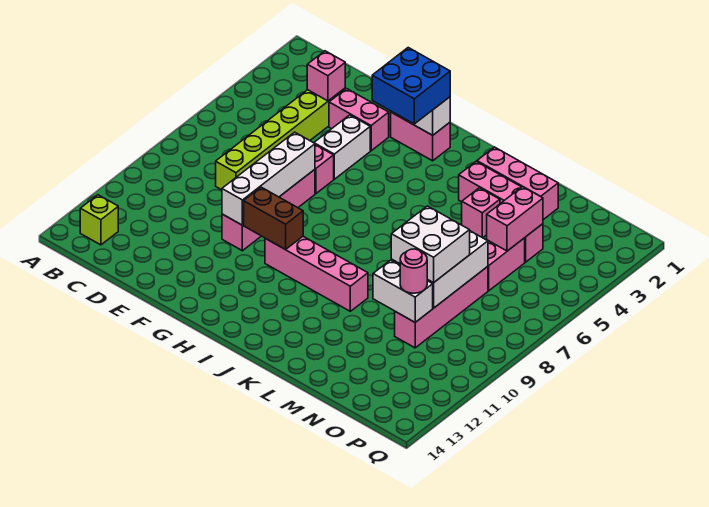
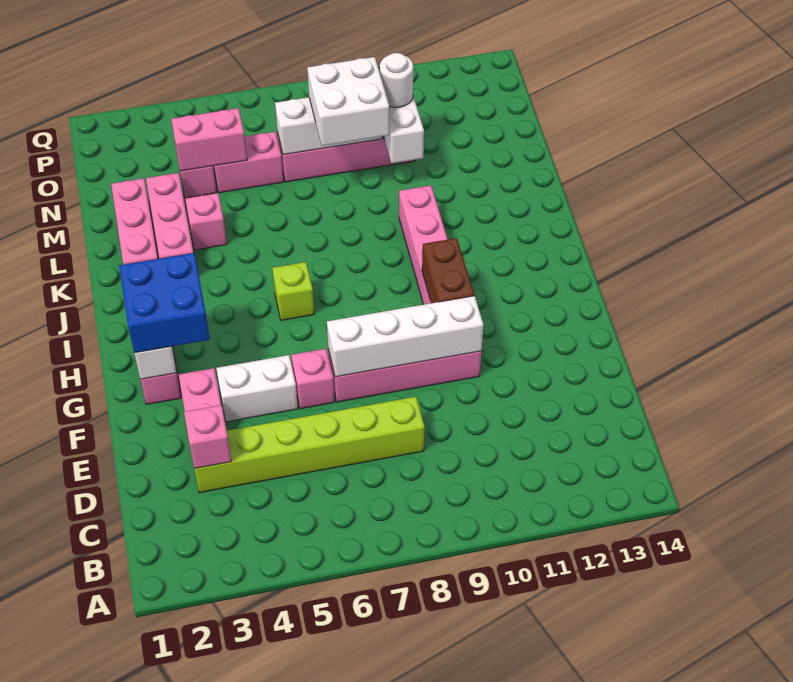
lime 1x1 brick [80,195,118,245] -> lime 1x1 brick moved to [272,262,314,320]
pink 1x1 round brick [400,249,428,293] -> white 1x1 round brick [380,53,413,107]

